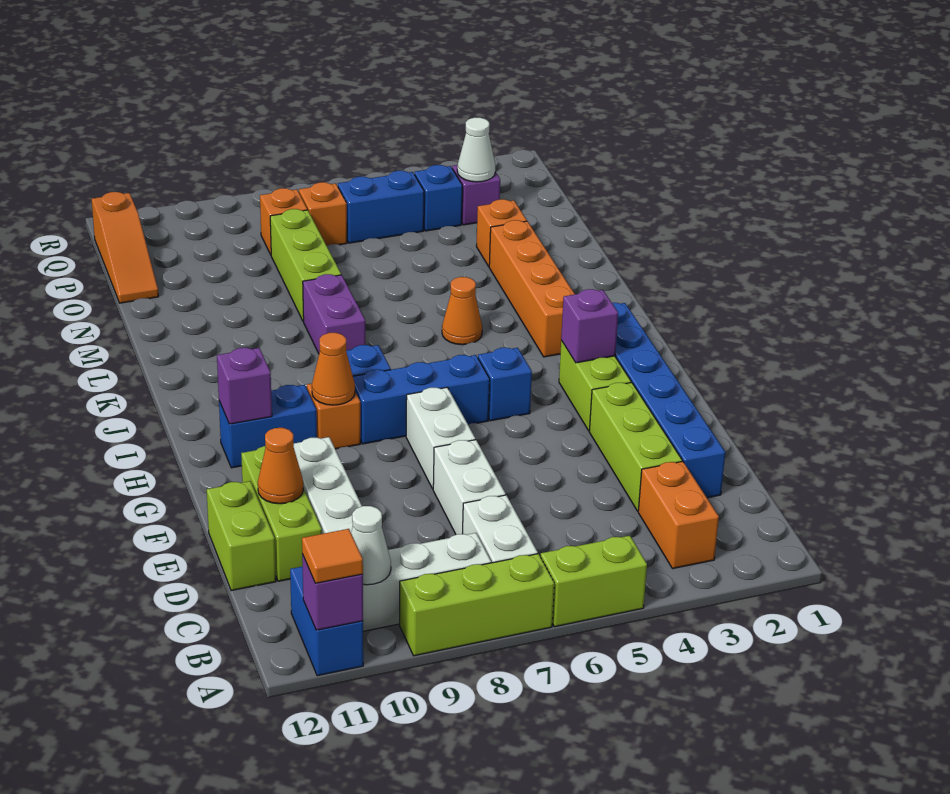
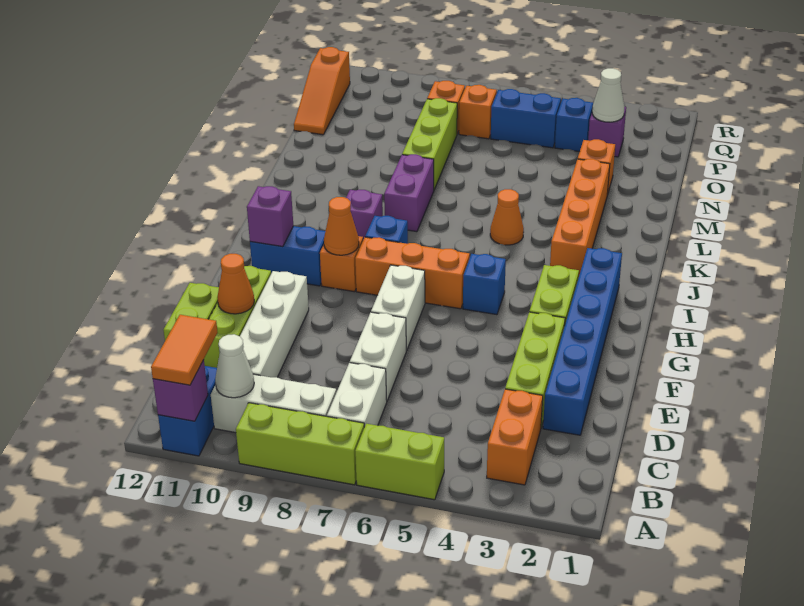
orange 1x1 tile [302,529,363,583] -> orange 1x2 tile [151,315,218,385]
purple 1x1 brick [561,289,618,363] -> purple 1x1 brick moved to [346,190,383,240]
blue 1x3 brick [353,355,490,444] -> orange 1x3 brick [355,237,470,309]

